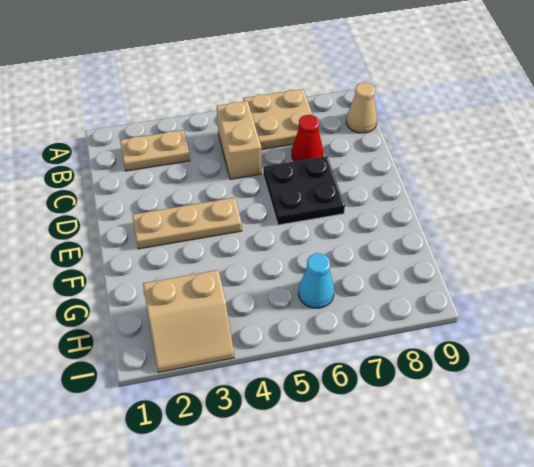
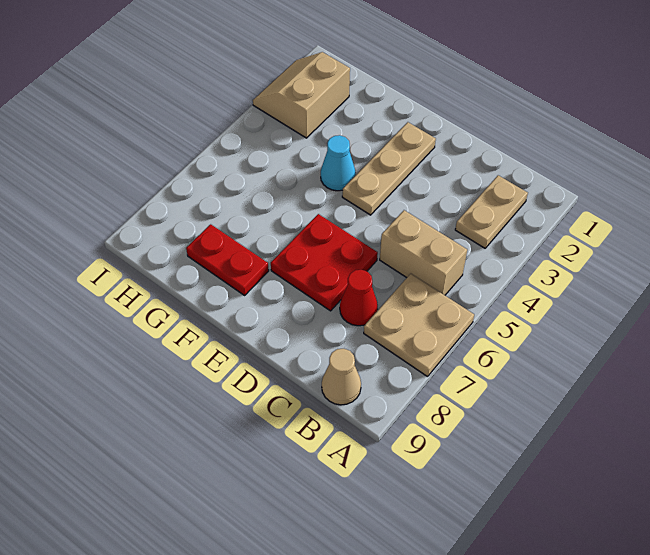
black 2x2 plate [263,156,345,225] -> red 2x2 plate [271,214,378,311]
none -> red 1x2 plate [186,224,269,295]
cyan 1x1 cone [299,253,334,308] -> cyan 1x1 cone moved to [321,135,356,191]

